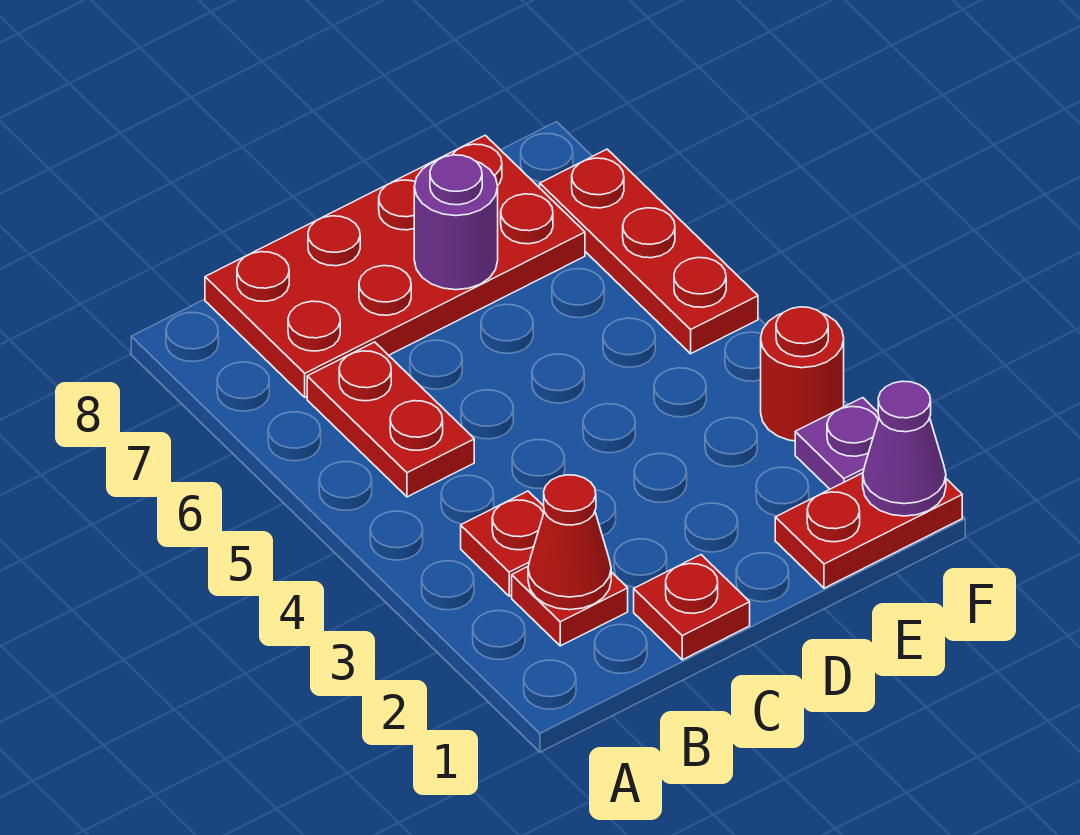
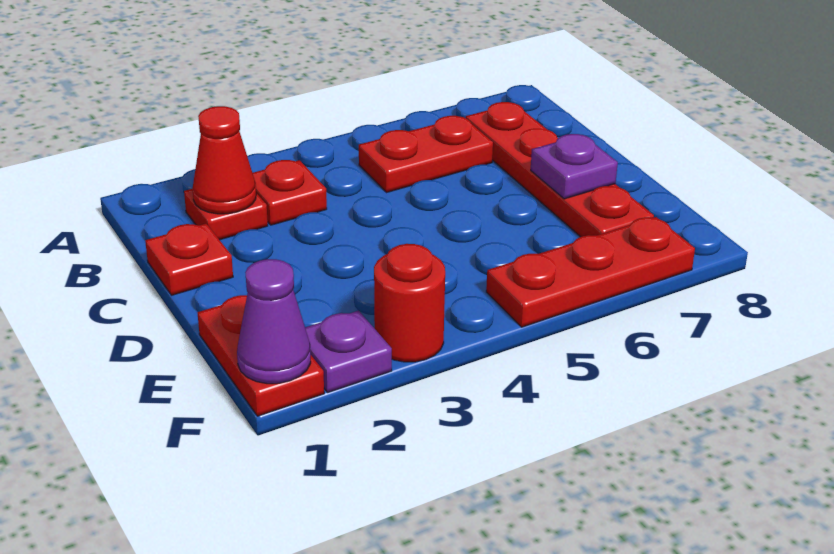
red 2x4 plate [205,135,585,397] -> red 1x4 plate [466,102,654,237]
purple 1x1 round brick [414,155,498,290] -> purple 1x1 plate [531,134,618,199]

